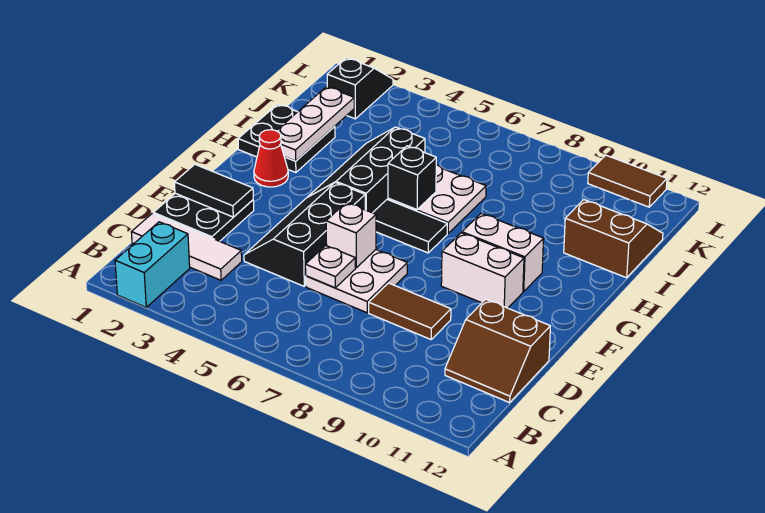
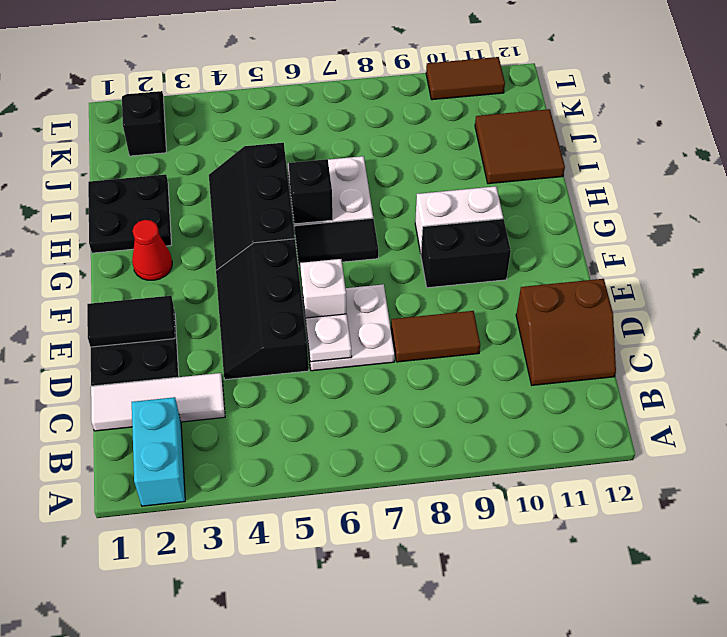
white 1x2 brick [441,233,524,308] -> black 1x2 brick [421,219,511,288]
white 1x3 plate [277,87,354,161] -> none
brown 2x2 slope [564,200,663,278] -> brown 2x2 tile [475,109,565,184]

